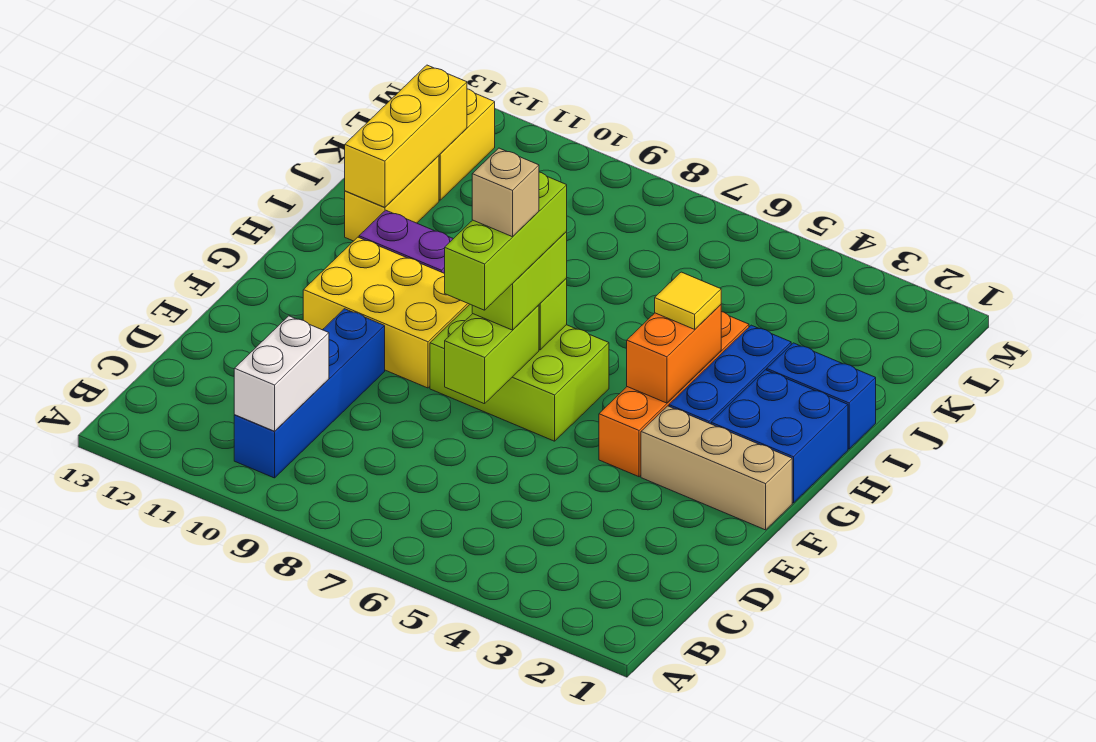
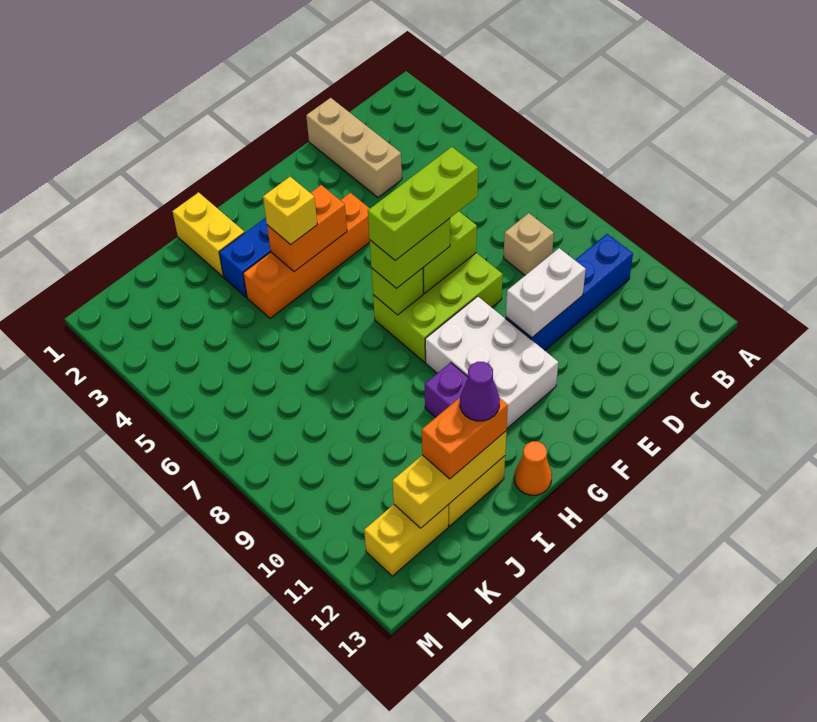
white 1x2 brick [234,316,329,431] -> white 1x2 brick moved to [506,248,586,338]
tan 1x3 brick [641,406,792,530] -> tan 1x3 brick moved to [306,98,402,197]
lime 2x3 brick [430,304,609,441] -> lime 2x3 brick turned to [373,253,503,362]
tan 1x1 brick [472,148,539,237] -> tan 1x1 brick moved to [504,213,554,275]
yellow 2x3 brick [303,237,470,388] -> white 2x3 brick [425,296,558,428]
blue 2x2 brick [711,370,848,503] -> none
yellow 1x1 tile [655,272,721,329] -> yellow 1x1 brick [263,177,317,245]
none -> orange 1x1 cone [514,441,552,495]
blue 1x2 brick [767,343,876,449] -> yellow 1x2 brick [172,192,244,276]
none -> orange 1x2 brick [422,398,508,479]
none -> purple 1x1 cone [460,362,500,421]

